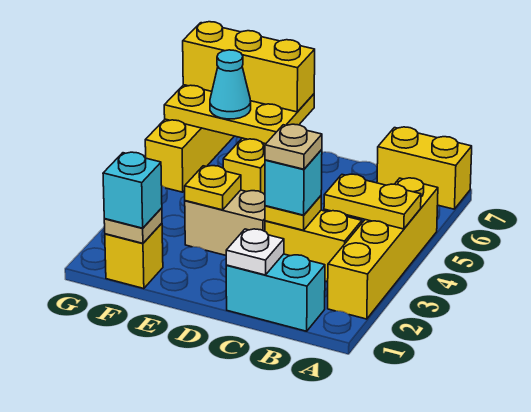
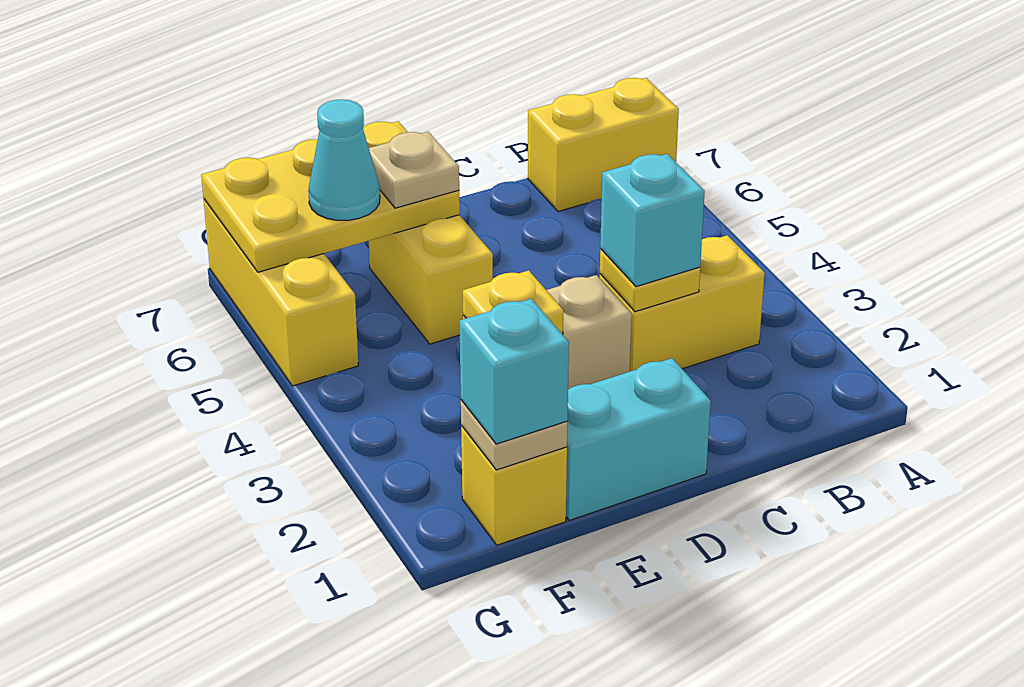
yellow 1x4 brick [328,178,438,319] -> none
yellow 1x2 plate [324,174,421,229] -> none
cyan 1x2 brick [226,254,325,331] -> cyan 1x2 brick moved to [566,358,711,520]
white 1x1 plate [226,229,284,275] -> none
tan 1x1 plate [265,124,322,169] -> tan 1x1 plate moved to [369,132,459,208]
yellow 1x3 brick [183,22,315,112] -> none

